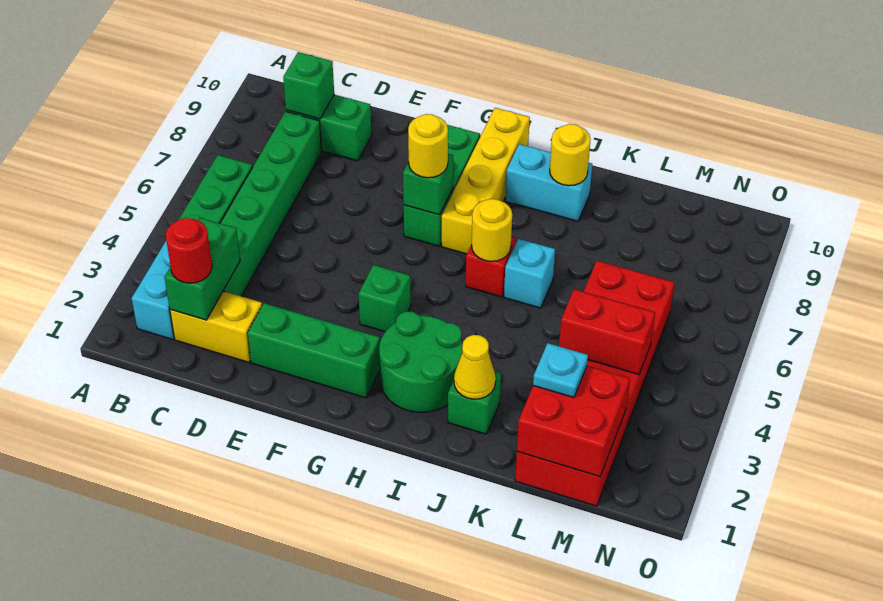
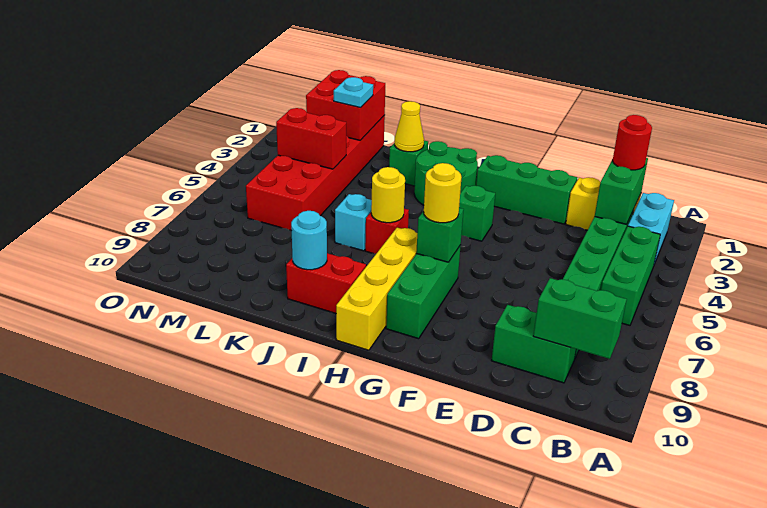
green 1x1 brick [283,52,334,119] -> green 1x2 brick [533,278,627,359]
cyan 1x2 brick [505,144,592,221] -> red 1x2 brick [286,253,366,313]
yellow 1x1 round brick [550,124,591,186] -> cyan 1x1 round brick [291,211,327,270]

